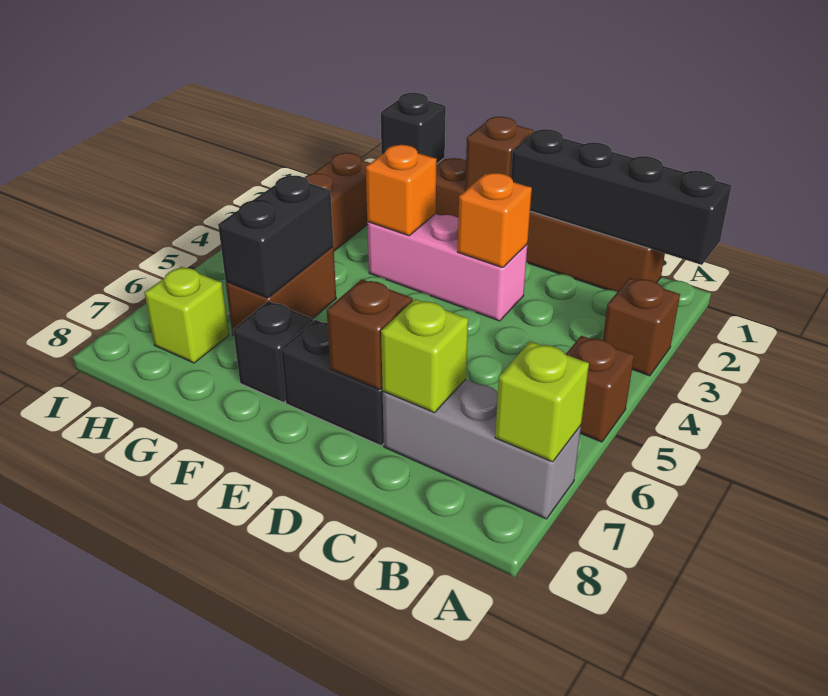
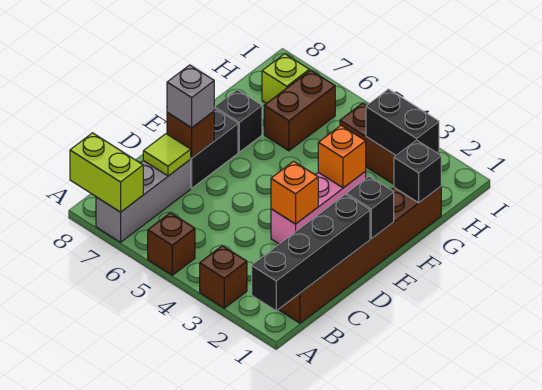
lime 1x1 brick [495,342,589,462] -> lime 1x2 brick [70,133,143,212]
lime 1x1 brick [381,299,468,413] -> lime 1x1 tile [143,134,191,176]
none -> grey 1x1 brick [167,65,214,128]
brown 1x1 brick [465,117,534,191] -> black 1x1 brick [347,176,394,239]
brown 1x2 brick [226,247,336,335] -> brown 1x2 brick turned to [264,70,335,151]
black 1x2 brick [218,176,333,298] -> black 1x2 brick moved to [366,89,439,155]

